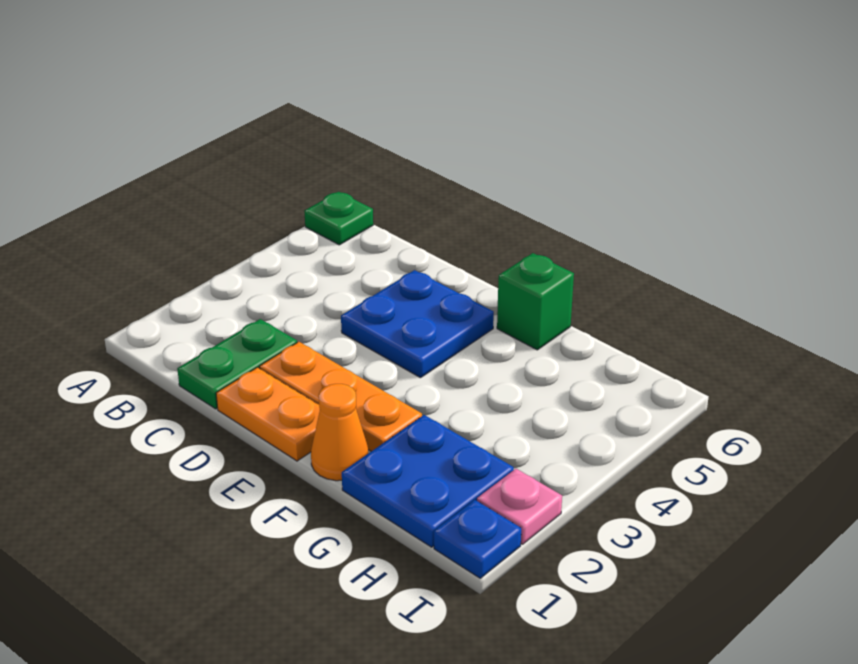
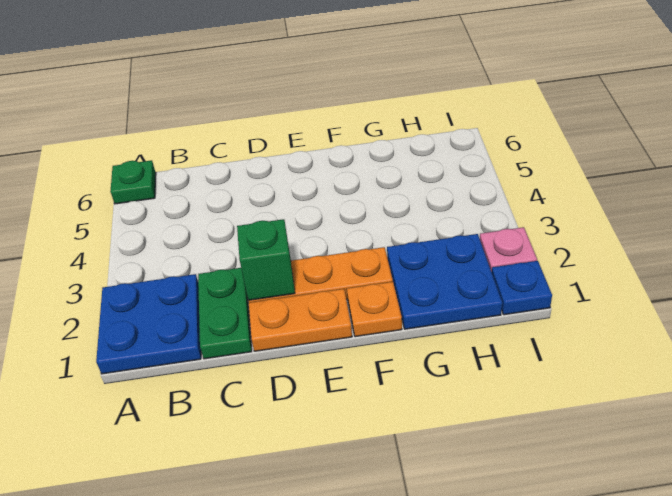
blue 2x2 plate [341,270,494,378] -> blue 2x2 plate moved to [96,274,201,374]
orange 1x1 cone [311,384,368,481] -> orange 1x1 plate [347,282,402,337]
green 1x1 brick [497,253,574,350] -> green 1x1 brick moved to [237,219,295,300]

